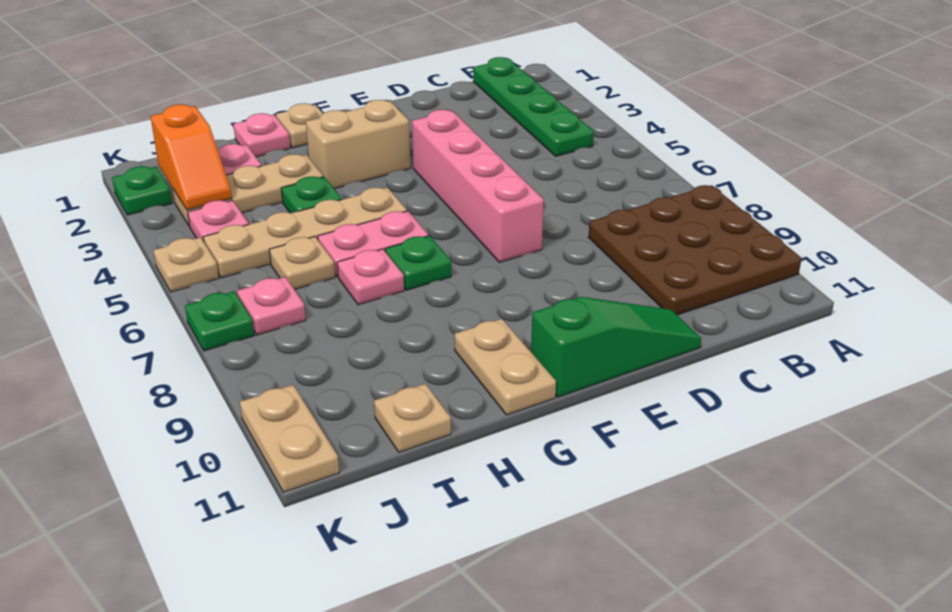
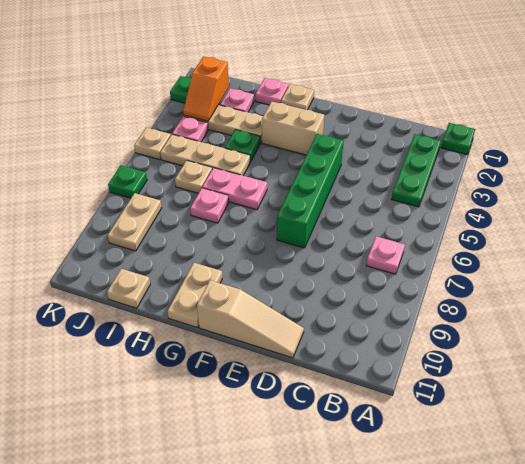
brown 3x3 plate [588,185,802,315] -> none
green 1x4 plate [473,57,594,156] -> green 1x3 plate [392,134,441,207]
green 1x3 slope [531,297,701,397] -> tan 1x3 slope [197,280,304,358]
pink 1x4 brick [412,110,544,262] -> green 1x4 brick [277,134,344,248]
tan 1x4 plate [203,187,407,278] -> tan 1x3 plate [160,134,250,176]
green 1x1 plate [385,236,451,290] -> green 1x1 plate moved to [441,123,475,155]
pink 1x1 plate [237,277,306,335] -> pink 1x1 plate moved to [366,236,405,274]
tan 1x2 plate [240,385,339,492] -> tan 1x2 plate moved to [108,193,161,251]

